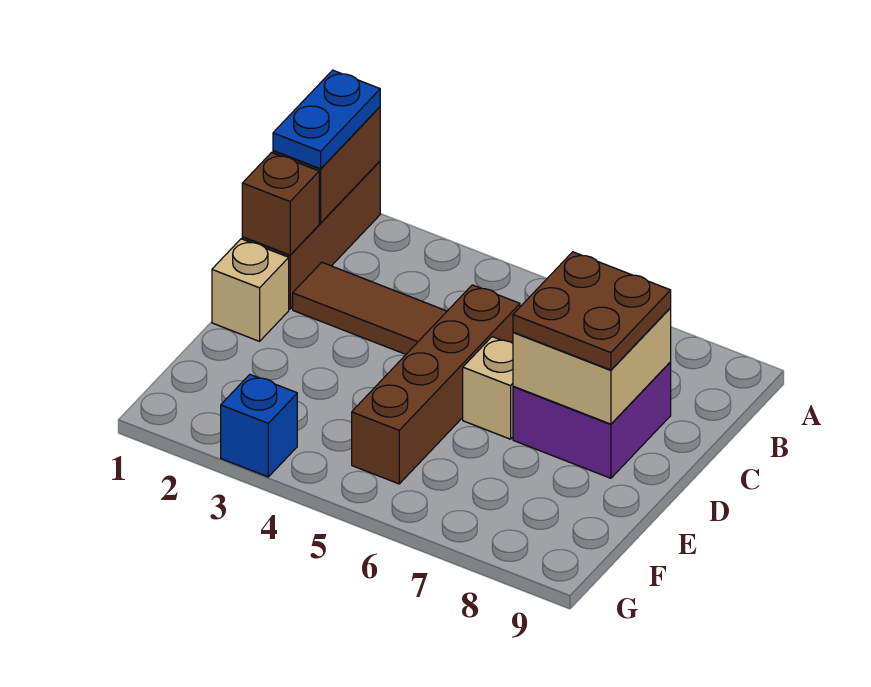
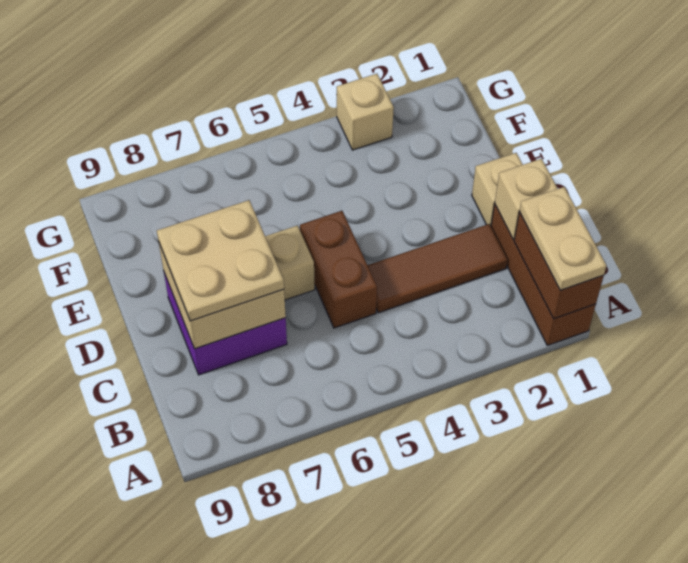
blue 1x2 plate [273,70,380,169] -> tan 1x2 plate [520,187,606,290]
brown 1x1 brick [242,153,319,255] -> tan 1x1 brick [495,159,558,239]
brown 1x4 brick [352,285,520,484] -> brown 1x2 brick [300,211,377,328]
brown 2x2 plate [513,252,671,370] -> tan 2x2 plate [157,200,284,321]
blue 1x1 brick [221,375,297,477] -> tan 1x1 brick [337,74,394,150]

